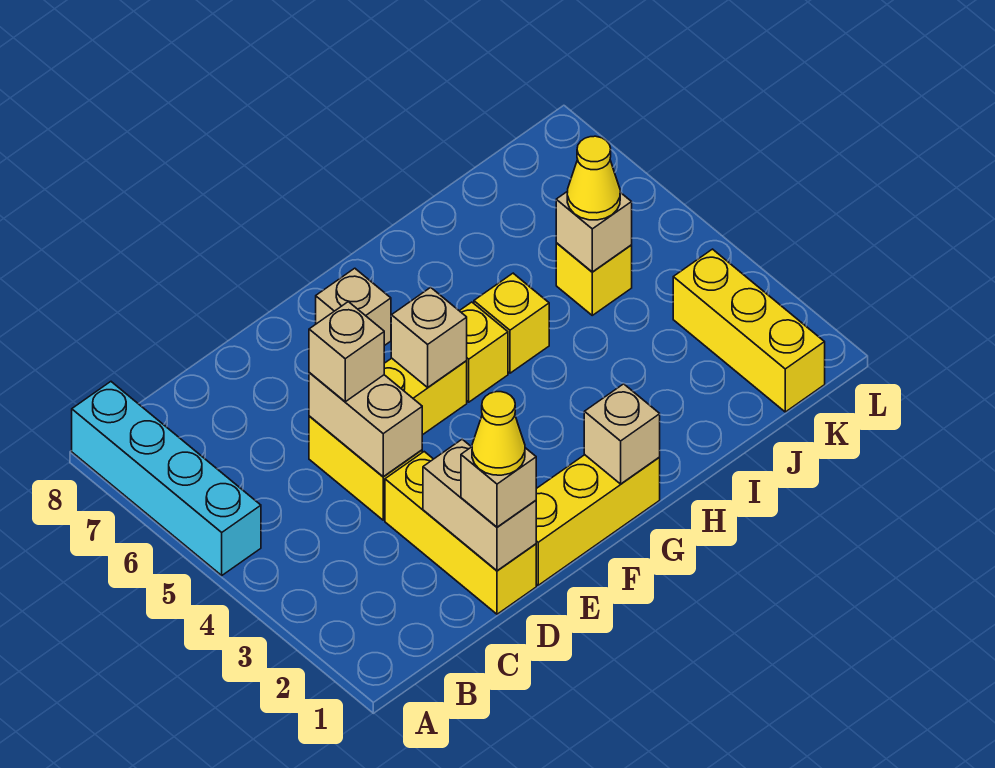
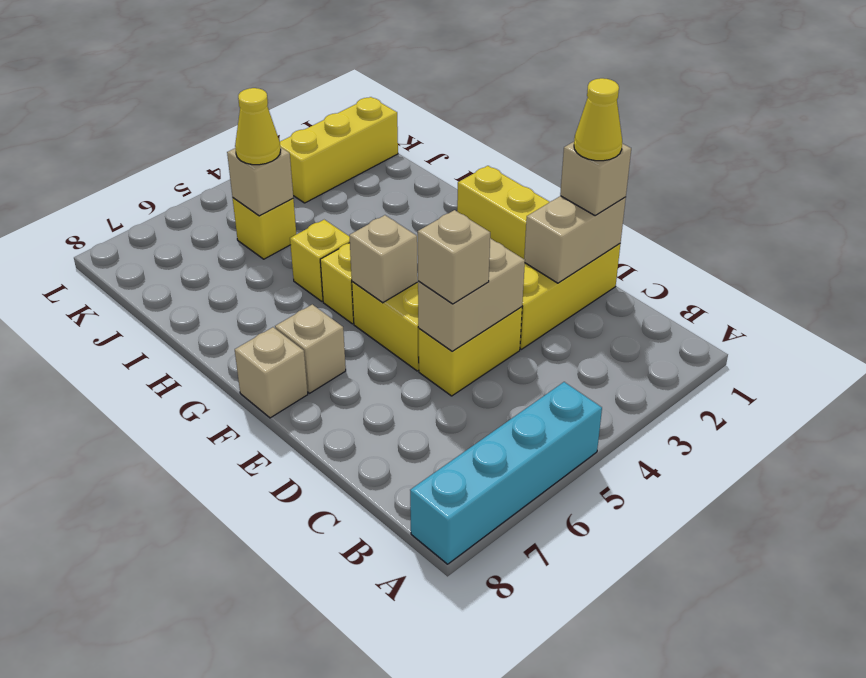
tan 1x1 brick [584,384,660,484] -> tan 1x1 brick moved to [235,327,308,418]

